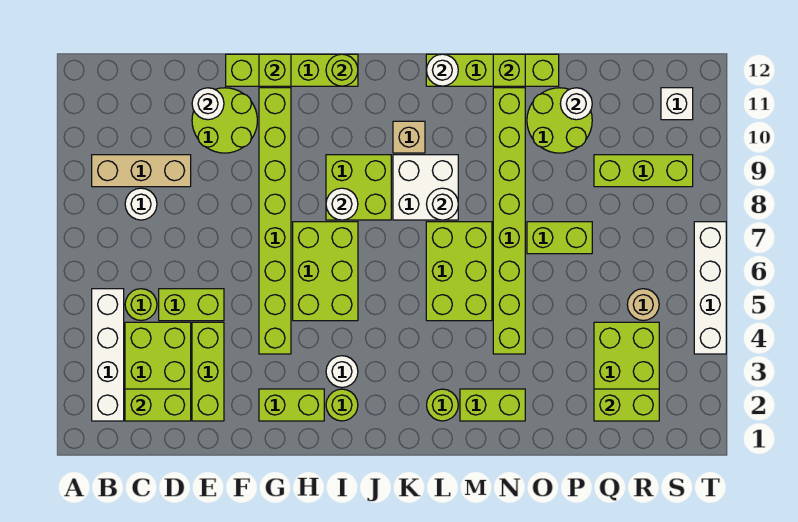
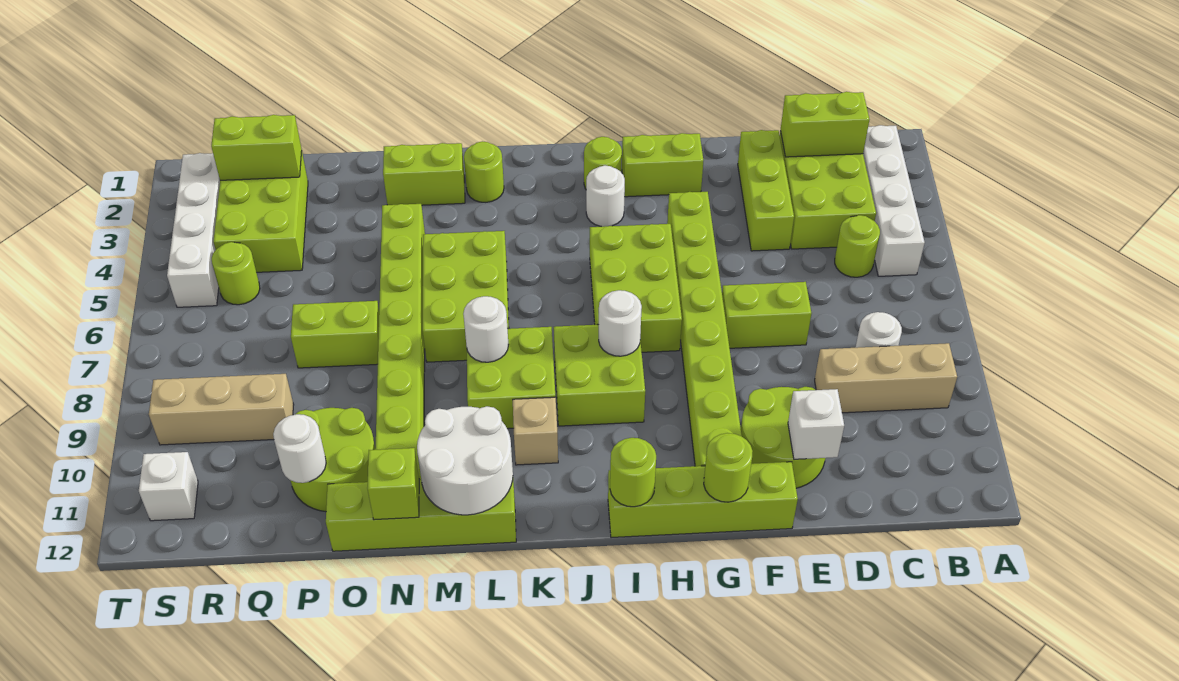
lime 1x2 brick [159,289,224,321] -> lime 1x2 brick moved to [722,282,812,348]
white 1x1 round brick [192,88,224,120] -> white 1x1 brick [788,389,844,459]
lime 1x1 brick [259,54,291,86] -> lime 1x1 round brick [704,433,753,502]
white 2x2 brick [393,155,458,220] -> lime 2x2 brick [467,327,555,429]
white 1x1 round brick [426,54,458,86] -> white 2x2 round brick [417,406,513,515]
lime 1x3 brick [594,155,693,187] -> tan 1x3 brick [149,374,294,445]
tan 1x1 round brick [627,289,659,321] -> lime 1x1 round brick [212,242,260,305]
white 1x4 brick [694,222,726,354] -> white 1x4 brick moved to [167,153,220,307]

